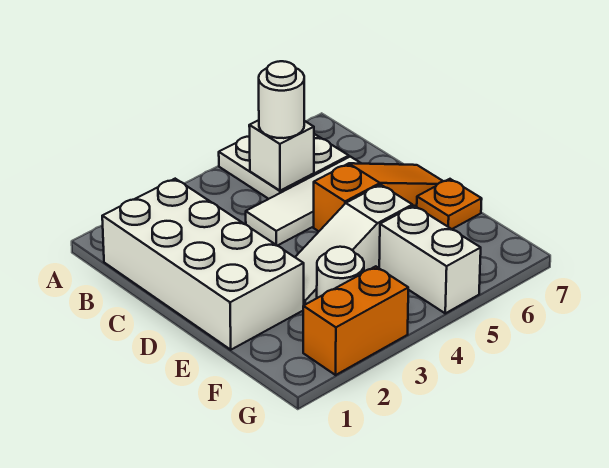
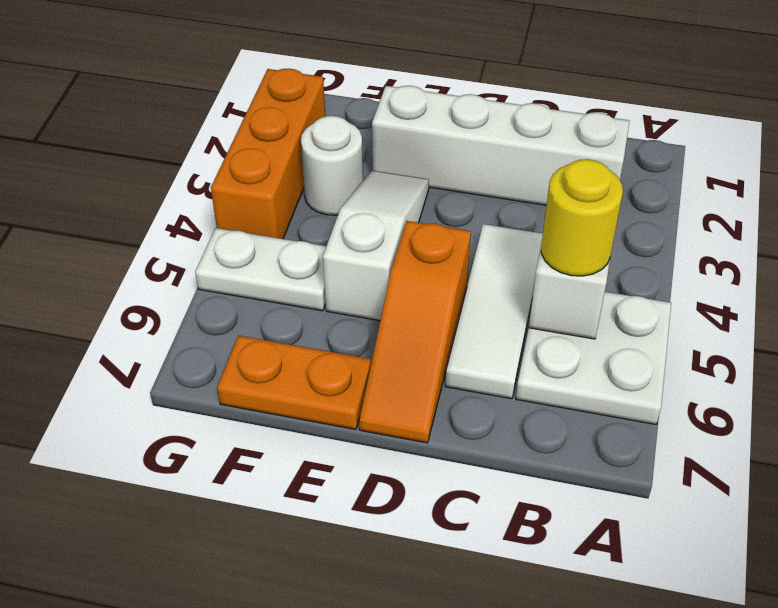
white 2x4 brick [102,179,304,350] -> white 1x4 brick [372,86,629,205]
white 1x1 round brick [259,61,304,138] -> yellow 1x1 round brick [541,159,623,276]
orange 1x1 plate [417,179,482,229] -> orange 1x2 plate [217,336,372,430]
white 1x2 brick [379,206,481,313] -> white 1x2 plate [195,228,326,311]
orange 1x2 brick [303,266,408,375] -> orange 1x3 brick [211,69,325,239]

